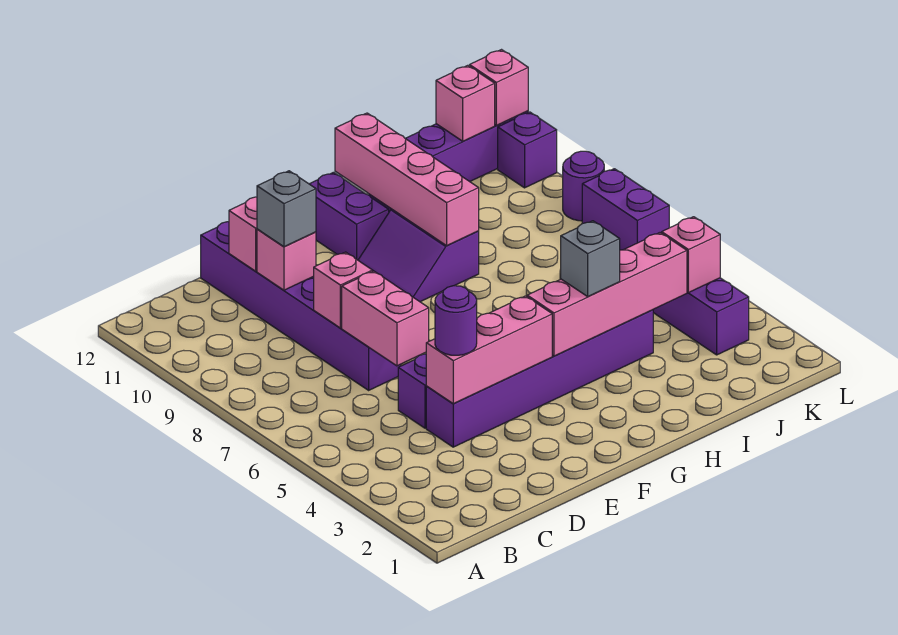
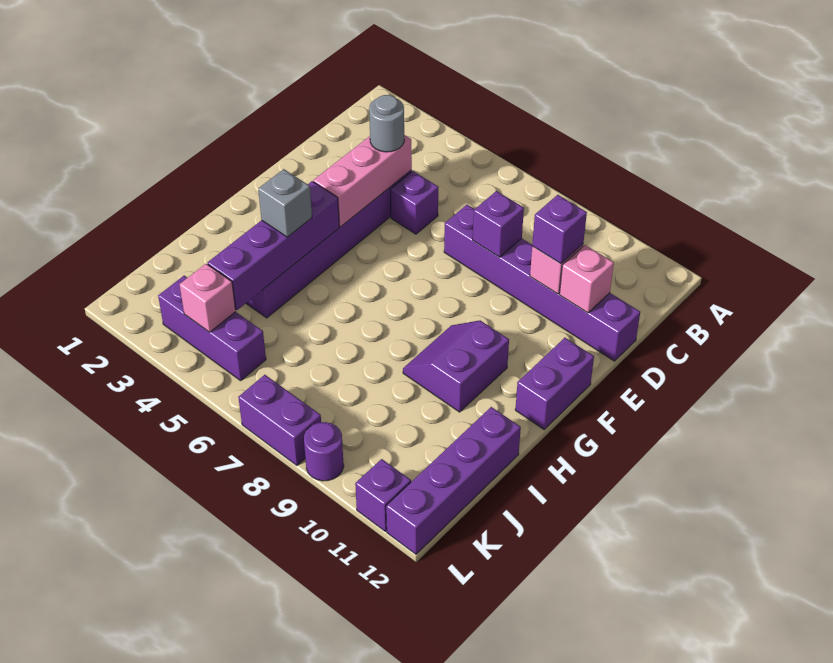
purple 1x1 round brick [435,286,477,355] -> grey 1x1 round brick [369,95,404,152]
pink 1x2 brick [342,271,429,366] -> none
pink 1x1 brick [314,252,372,328] -> purple 1x1 brick [473,191,524,257]
grey 1x1 brick [257,171,316,247] -> purple 1x1 brick [532,195,587,264]
pink 1x4 brick [527,233,687,356] -> purple 1x4 brick [208,181,339,310]
purple 2x2 slope [358,209,479,302] -> purple 2x2 slope turned to [403,321,509,412]
purple 1x2 brick [310,172,389,260] -> purple 1x2 brick turned to [515,338,594,429]
pink 1x4 brick [335,113,479,246] -> none
pink 1x1 brick [436,65,495,141] -> none
pink 1x1 brick [470,50,528,125] -> none

